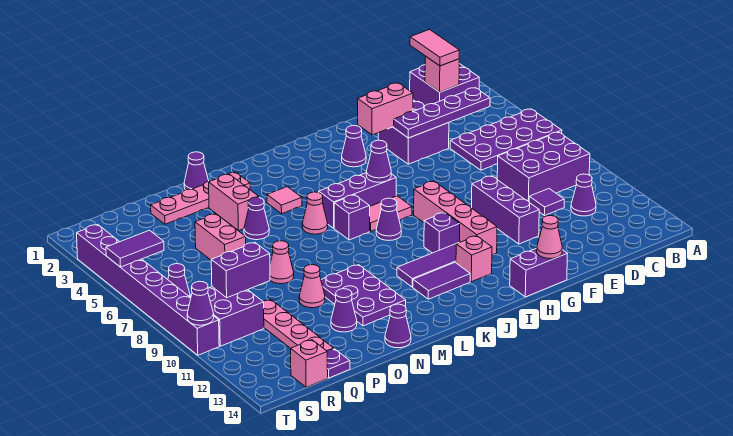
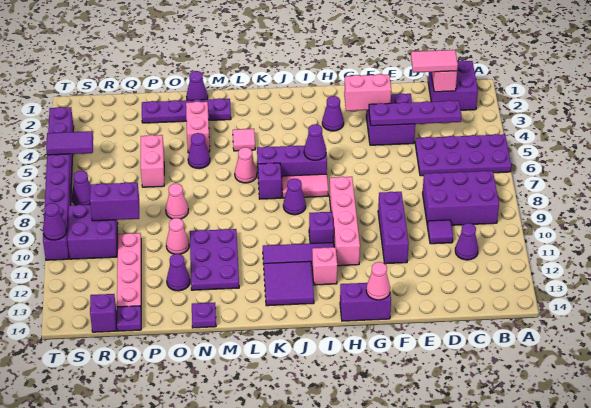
pink 1x2 tile [410,30,459,66] -> pink 1x2 tile turned to [411,50,458,73]
purple 1x2 tile [413,263,470,299] -> purple 2x2 tile [264,261,314,306]
pink 1x4 plate [151,172,250,224] -> purple 1x4 plate [142,98,231,123]
purple 1x1 cone [385,304,411,348] -> purple 1x1 plate [192,303,216,328]
pink 1x1 brick [291,340,328,387] -> purple 1x1 brick [90,294,116,332]

